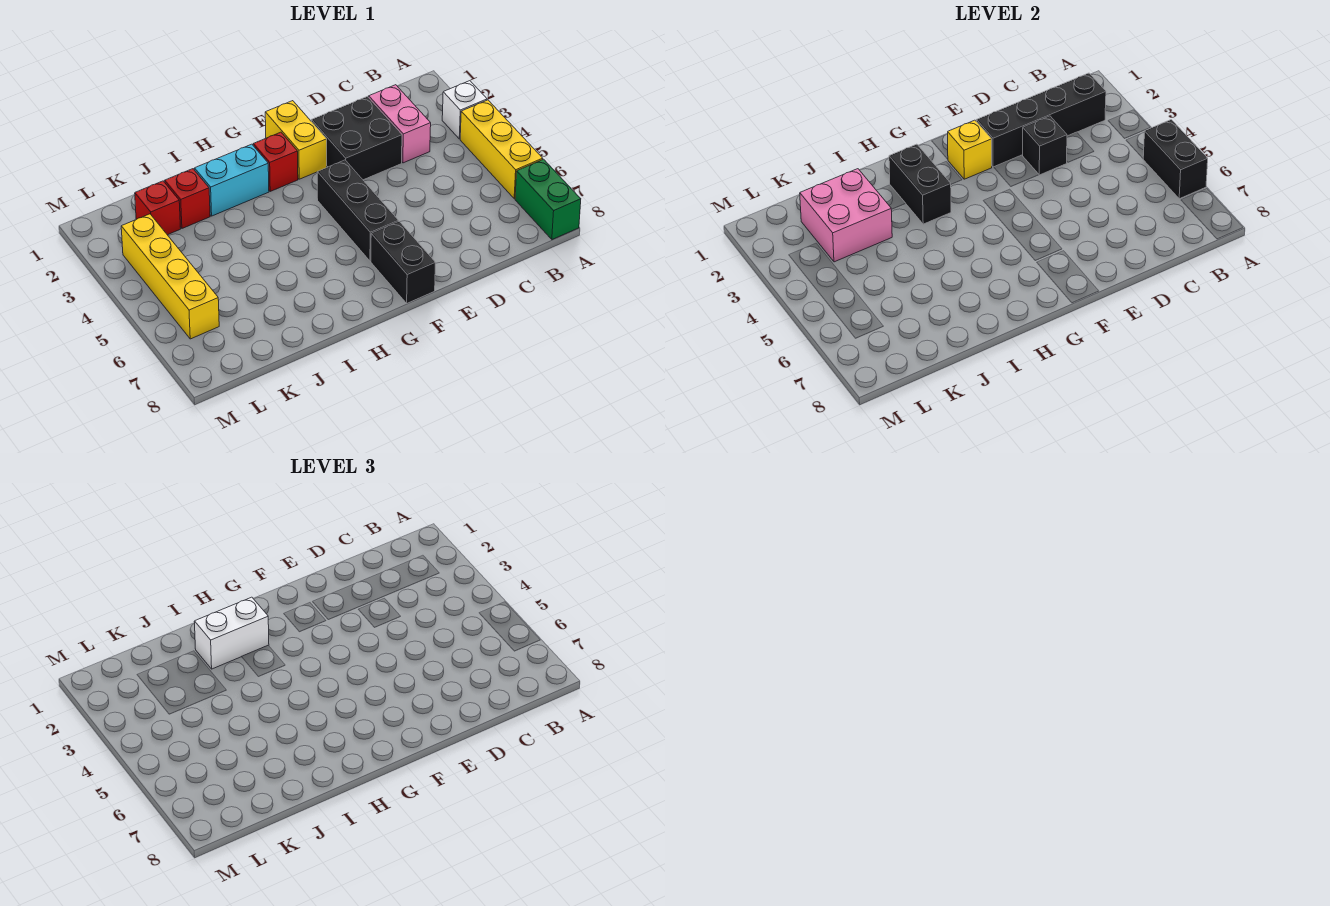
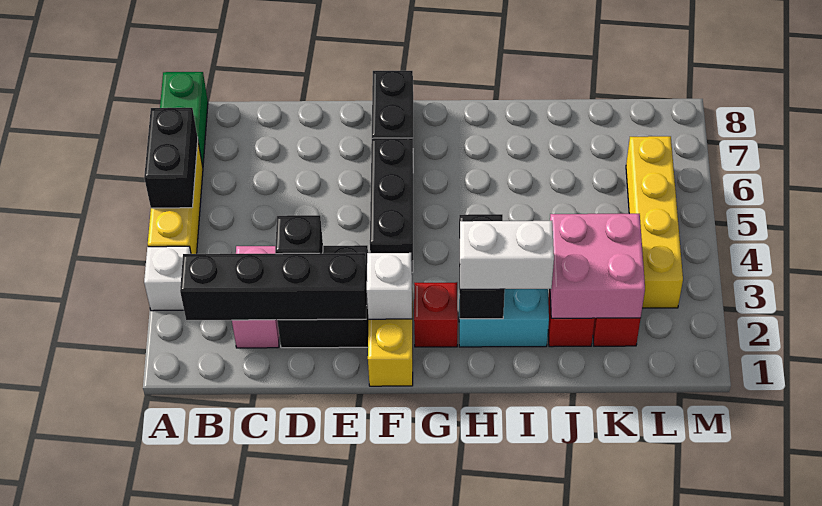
yellow 1x1 brick [948,120,992,179] -> white 1x1 brick [367,253,412,319]

